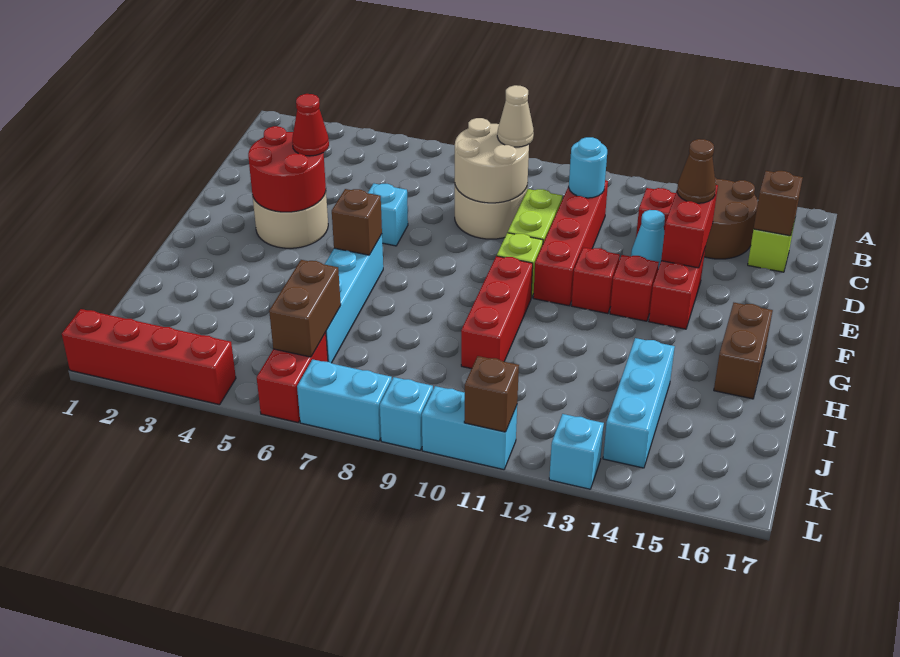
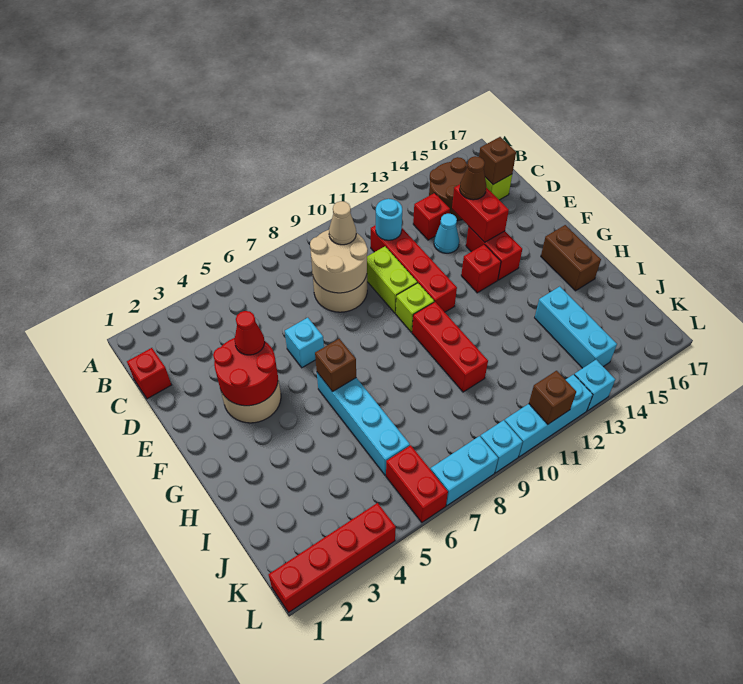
red 1x1 brick [571,247,620,314] -> red 1x1 brick moved to [127,348,171,399]
brown 1x2 brick [269,260,341,357] -> none
cyan 1x2 brick [422,386,517,470] -> cyan 1x3 brick [505,374,593,457]

